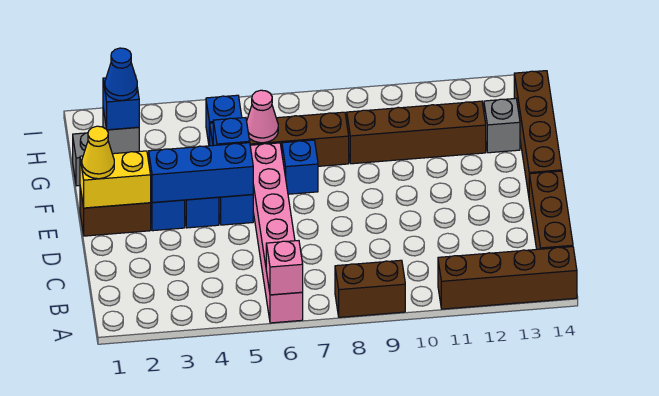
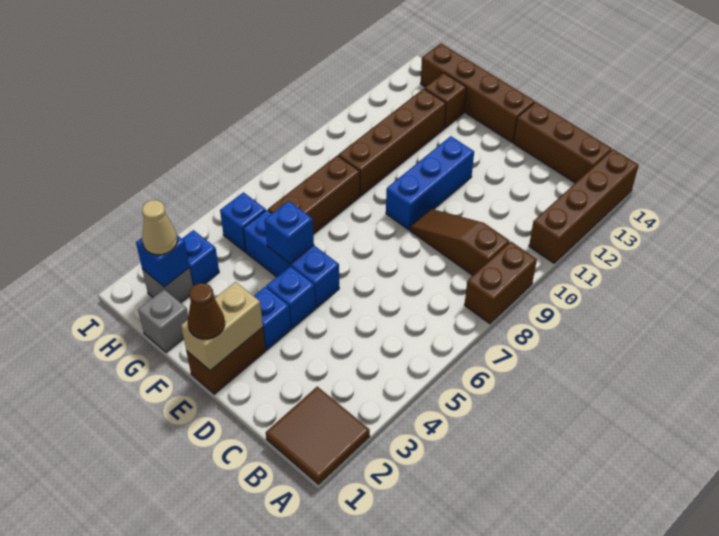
none -> brown 2x2 tile [266,387,370,484]
pink 1x6 brick [250,143,303,323] -> none
pink 1x1 brick [266,241,303,295] -> none
none -> brown 1x3 slope [410,209,509,275]
yellow 1x2 brick [80,151,151,208] -> tan 1x2 brick [181,282,263,370]
yellow 1x1 cone [82,126,114,179] -> brown 1x1 cone [188,283,225,339]
blue 1x3 brick [149,143,253,203] -> blue 1x3 brick moved to [386,136,474,230]
blue 1x1 brick [282,140,318,194] -> blue 1x1 brick moved to [182,230,219,286]
pink 1x1 cone [247,90,278,143] -> none
grey 1x1 brick [484,98,520,153] -> brown 1x1 brick [425,73,466,128]
blue 1x1 cone [105,48,137,100] -> tan 1x1 cone [142,200,177,255]

